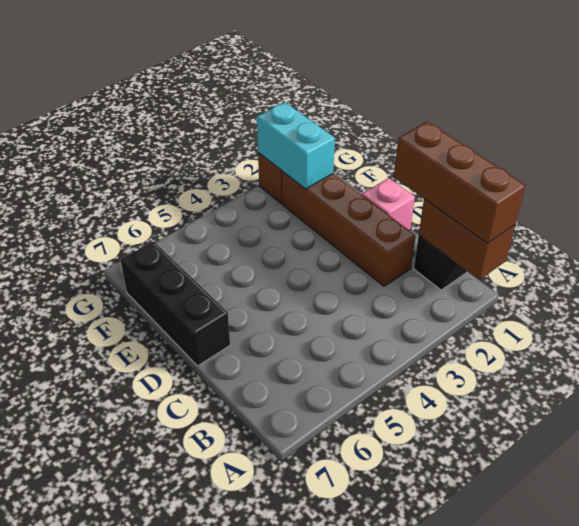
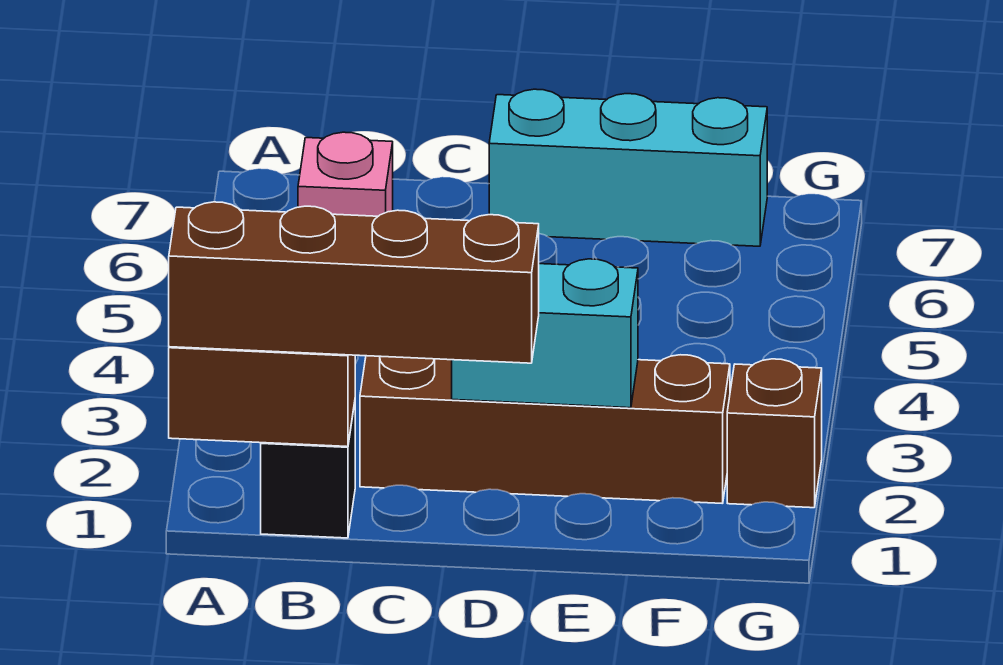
brown 1x3 brick [394,122,525,244] -> brown 1x4 brick [169,202,539,363]
pink 1x1 brick [362,178,415,231] -> pink 1x1 brick moved to [298,132,393,216]
black 1x3 brick [121,241,230,366] -> cyan 1x3 brick [489,89,767,246]
cyan 1x2 brick [257,102,335,189] -> cyan 1x2 brick moved to [452,259,638,408]

